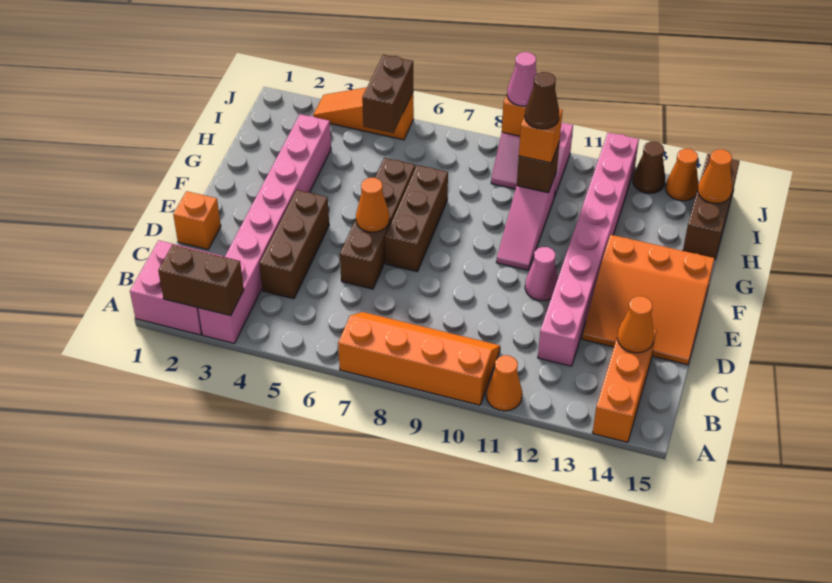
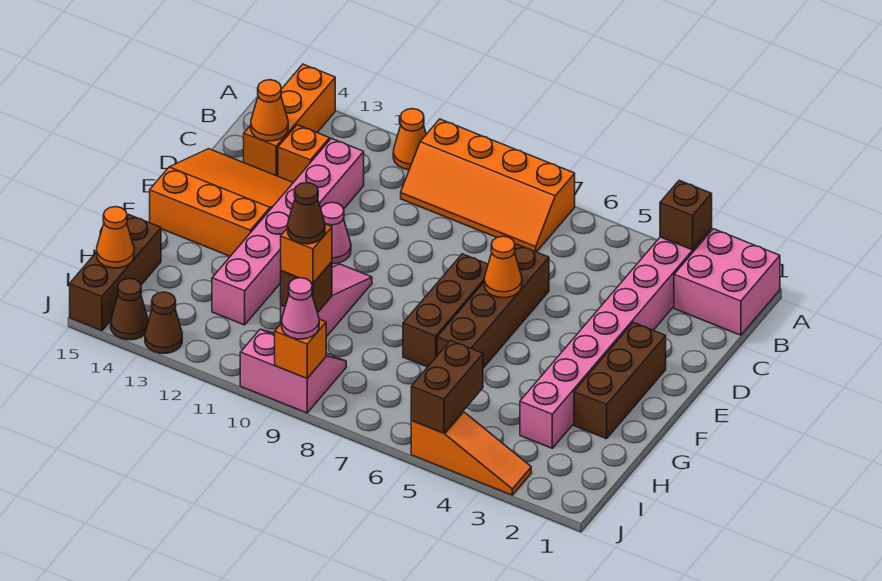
brown 1x2 brick [158,245,244,316] -> brown 1x1 brick [660,180,712,250]
brown 1x3 brick [259,190,329,299] -> brown 1x3 brick moved to [574,322,666,439]
pink 1x8 brick [538,133,639,366] -> pink 1x6 brick [212,138,364,325]
orange 1x1 brick [173,191,221,249] -> orange 1x1 brick moved to [278,125,330,182]
orange 1x1 cone [666,149,698,201] -> brown 1x1 cone [111,278,148,340]

